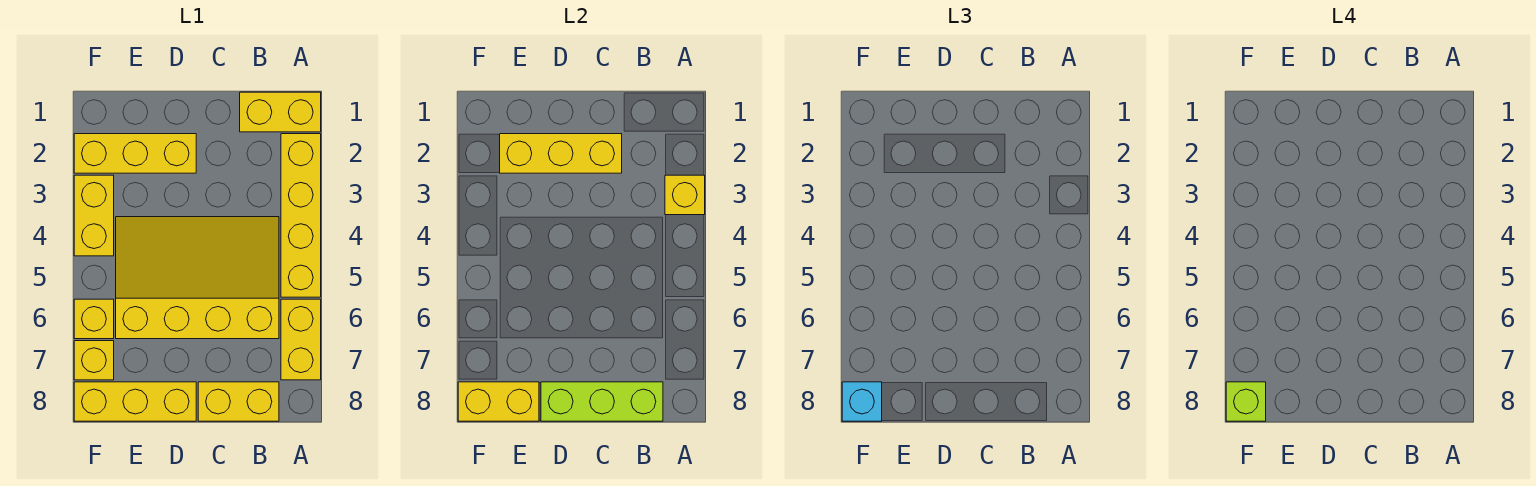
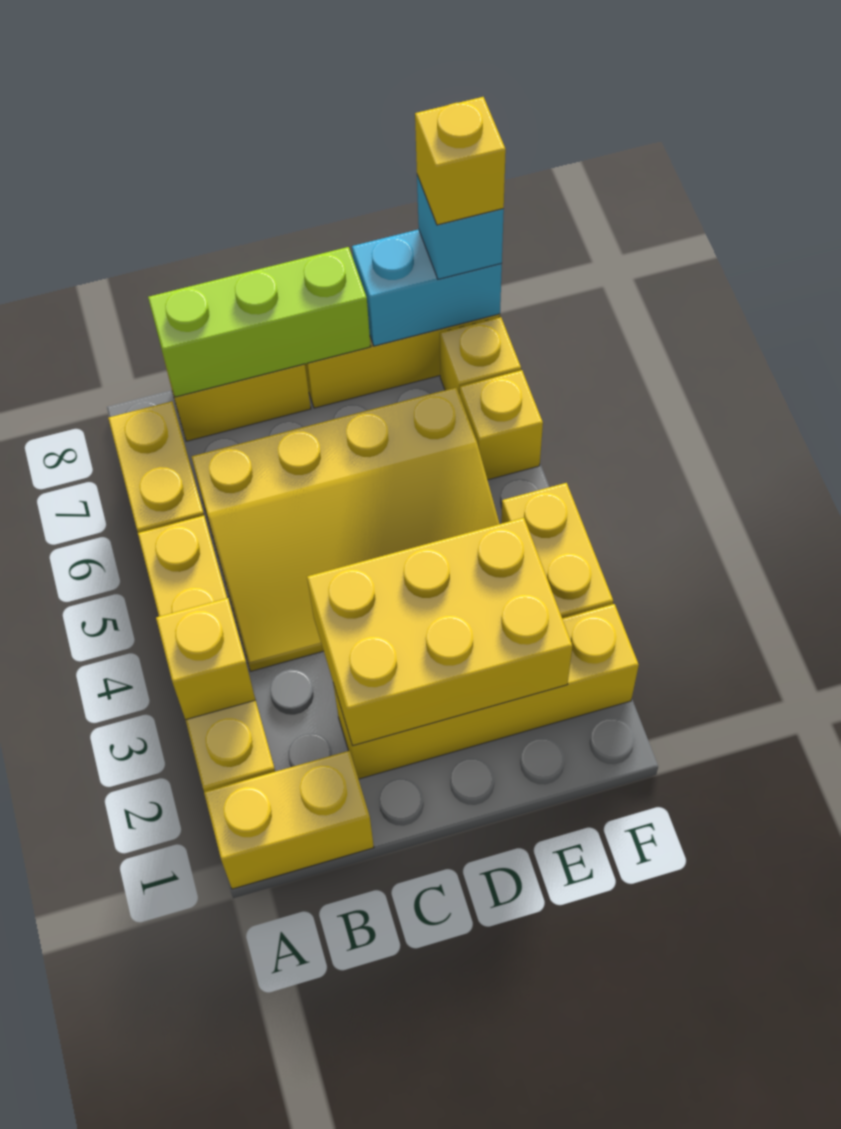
yellow 1x3 brick [500,134,622,173] -> yellow 2x3 brick [307,518,572,746]
yellow 1x3 brick [74,134,196,173] -> yellow 1x4 brick [334,604,639,779]
yellow 1x2 brick [458,382,539,421] -> cyan 1x2 brick [352,229,502,346]
lime 1x1 brick [1226,382,1266,421] -> yellow 1x1 brick [415,97,506,225]

